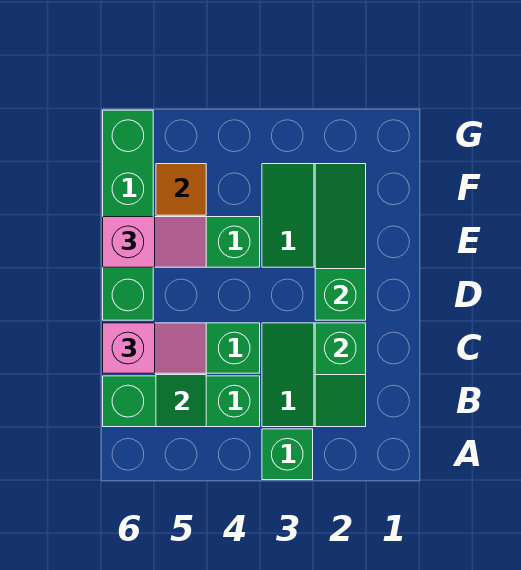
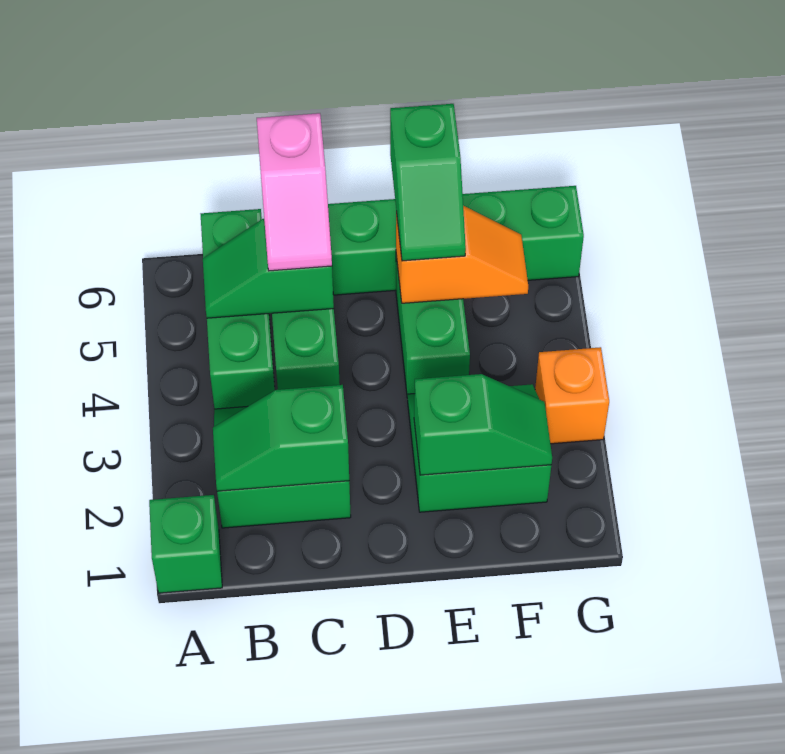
green 1x1 brick [262,429,313,480] -> green 1x1 brick moved to [149,495,222,593]
green 1x3 slope [315,164,366,320] -> green 1x2 slope [414,374,552,475]
pink 1x2 slope [103,217,206,267] -> green 1x2 slope [390,104,466,261]
none -> orange 1x1 brick [535,347,609,444]

